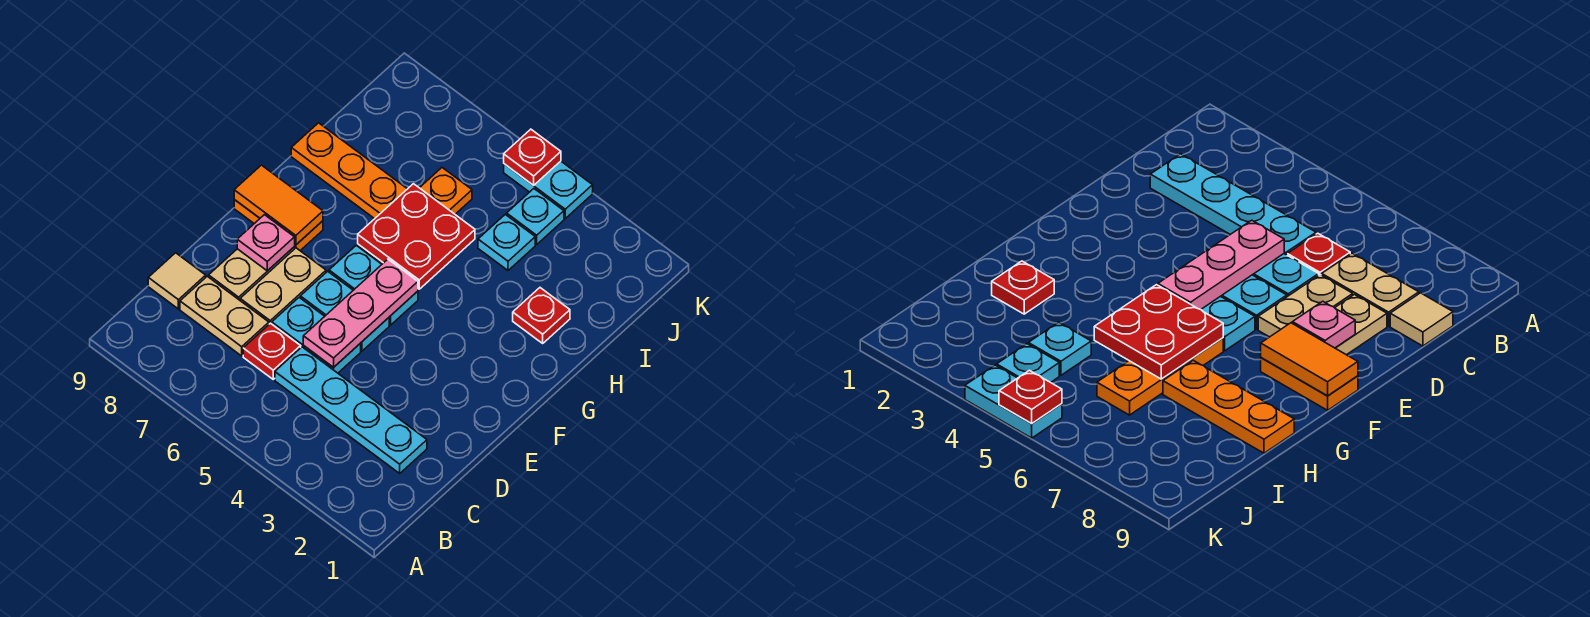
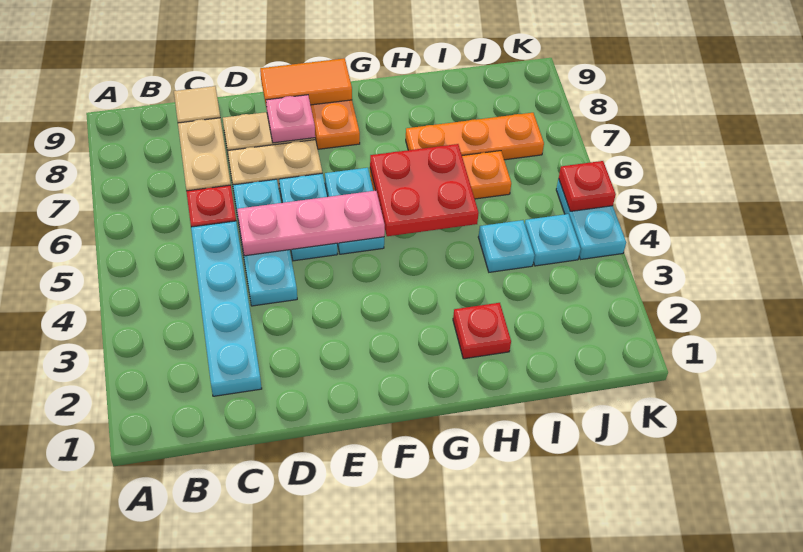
cyan 1x2 plate [272,298,361,373] -> cyan 1x3 plate [233,179,297,306]
orange 1x2 tile [234,165,323,245] -> orange 1x2 tile turned to [260,58,352,108]
orange 1x3 plate [291,123,407,219] -> orange 1x3 plate turned to [406,113,544,160]

